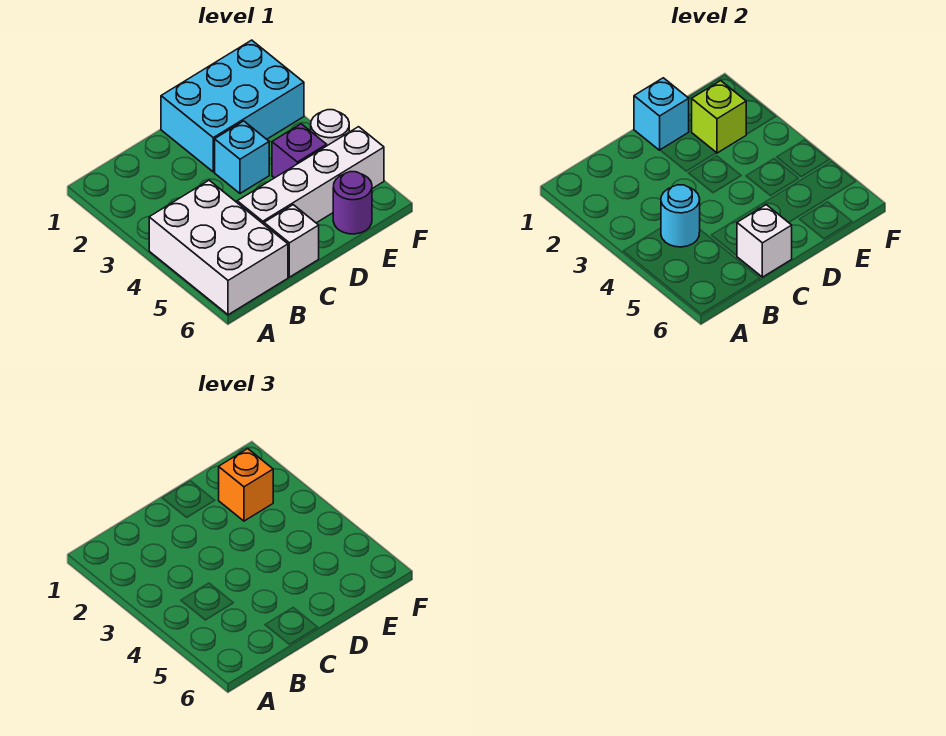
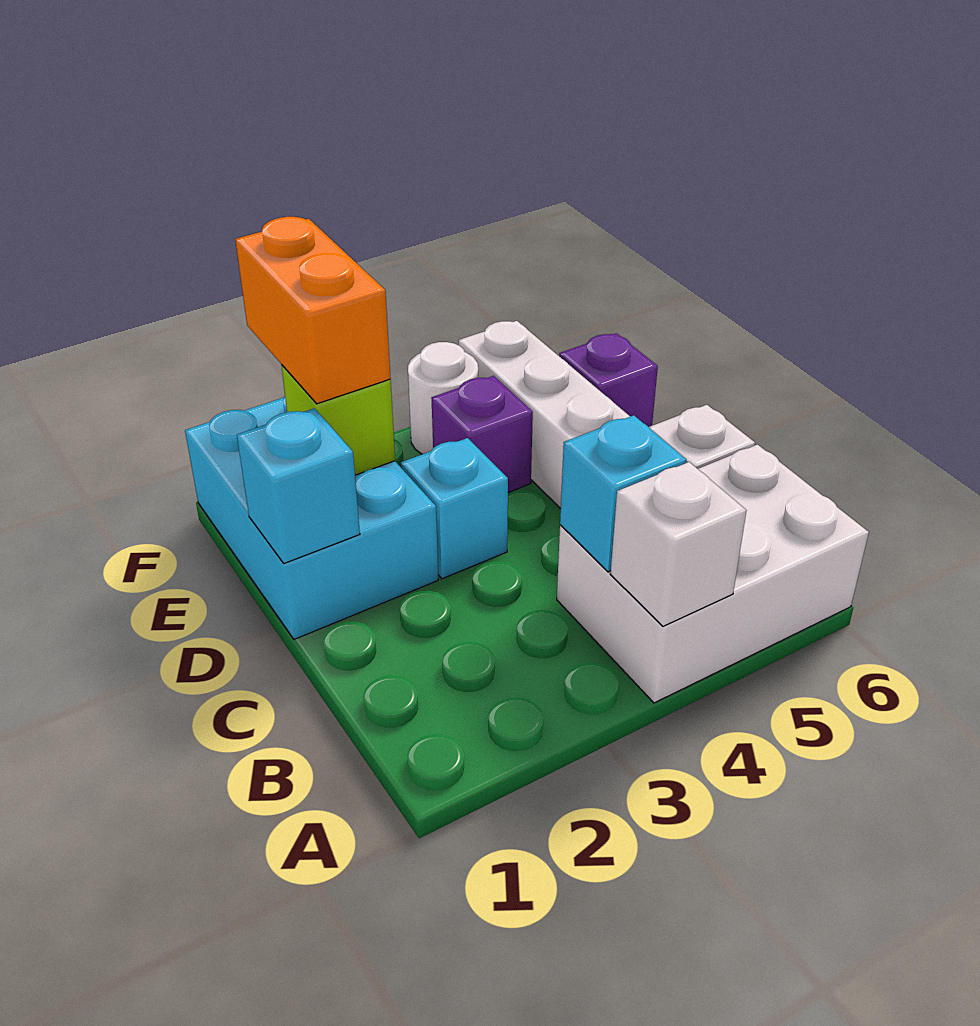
cyan 1x1 round brick [661,185,700,247] -> cyan 1x1 brick [560,415,686,572]
white 1x1 brick [737,205,792,277] -> white 1x1 brick moved to [611,462,747,626]
orange 1x1 brick [219,449,273,521] -> orange 1x2 brick [235,217,391,404]
purple 1x1 round brick [333,172,372,234] -> purple 1x1 brick [559,333,658,427]

